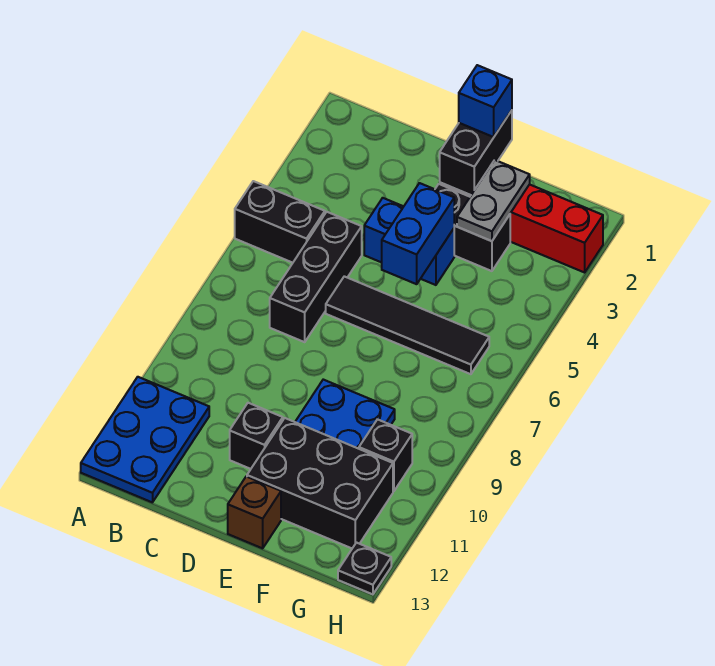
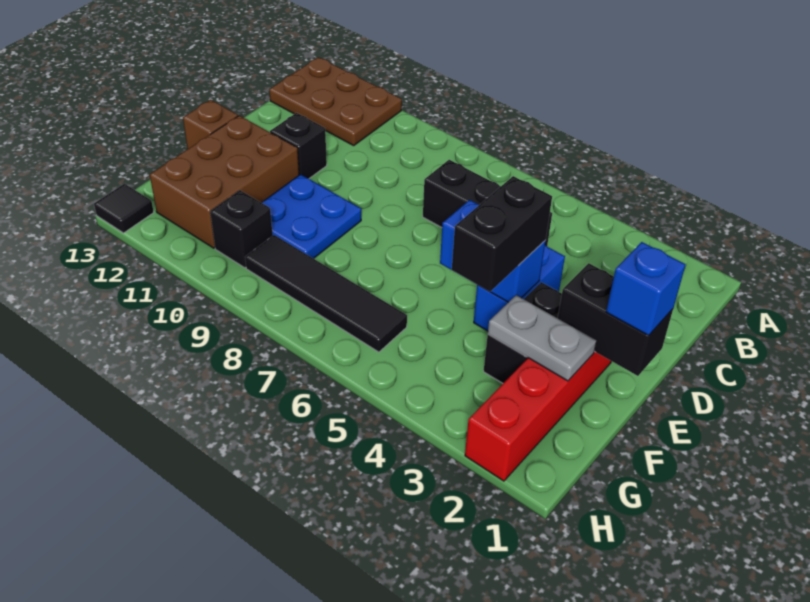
black 1x2 brick [235,181,325,263] -> black 1x2 brick moved to [452,176,552,292]
blue 2x3 plate [81,377,209,502] -> brown 2x3 plate [269,57,402,146]
black 1x4 tile [326,276,489,374] -> black 1x4 tile turned to [245,235,407,352]
black 2x3 brick [247,418,393,548] -> brown 2x3 brick [150,116,299,248]
black 1x1 plate [338,543,391,594] -> black 1x1 tile [94,184,154,233]

